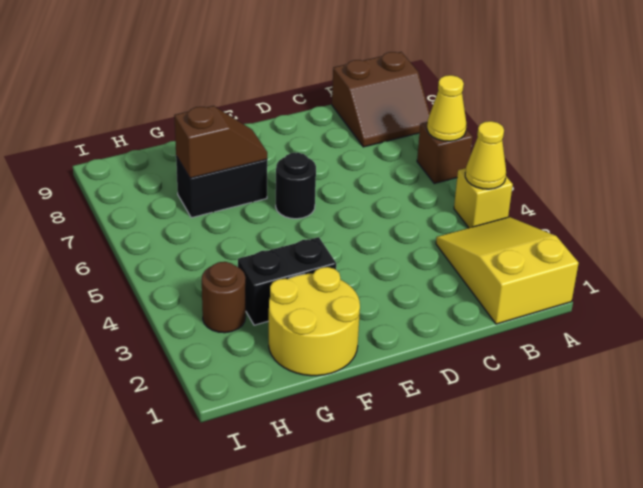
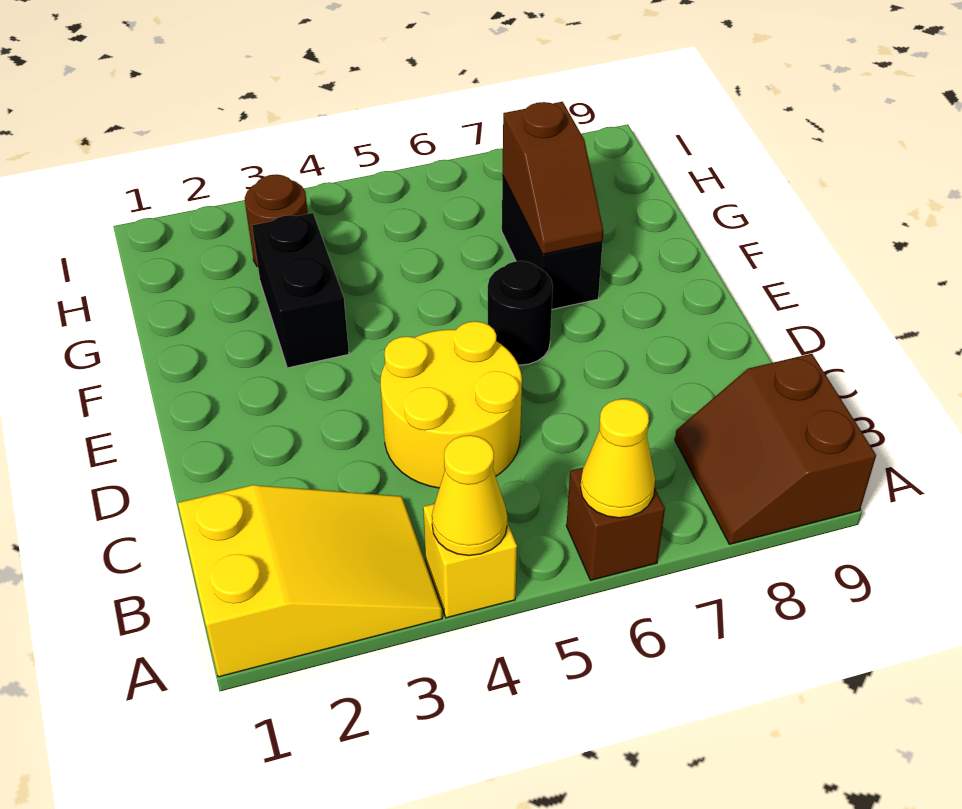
yellow 2x2 round brick [269,267,360,376] -> yellow 2x2 round brick moved to [381,321,522,488]

